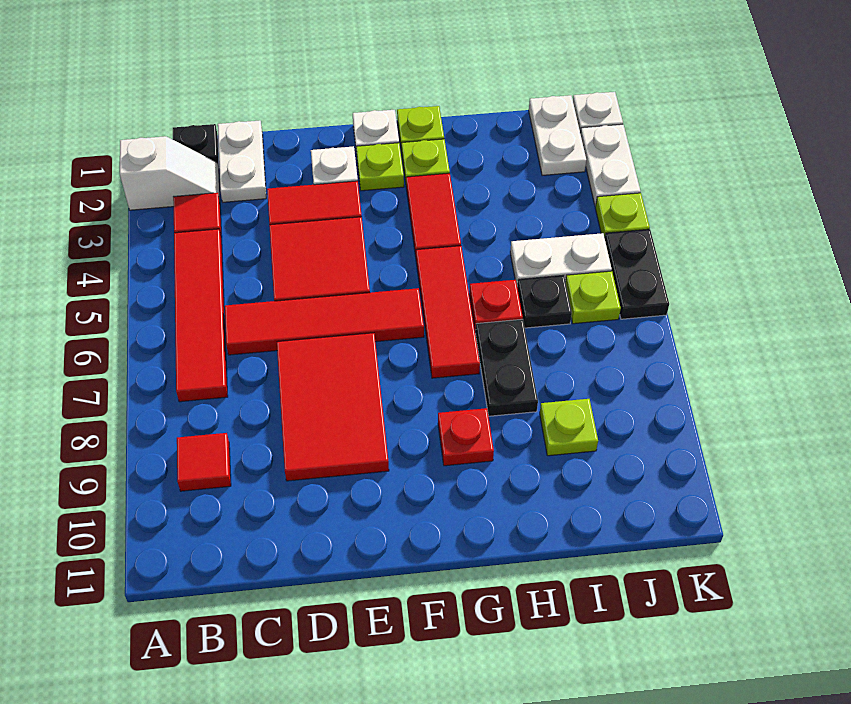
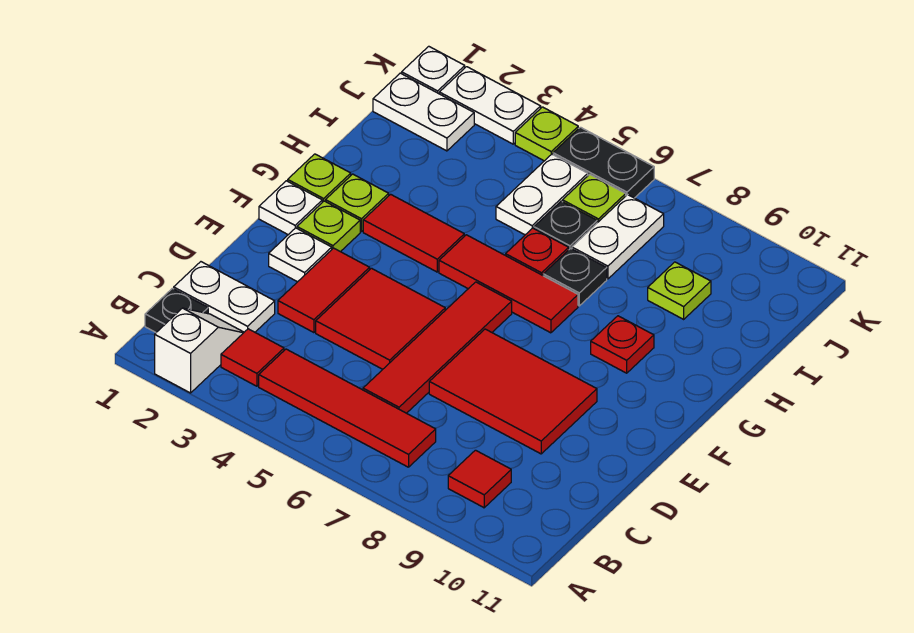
black 1x2 plate [475,319,538,416] -> black 1x1 plate [543,248,607,306]
none -> white 1x2 plate [572,195,664,279]

